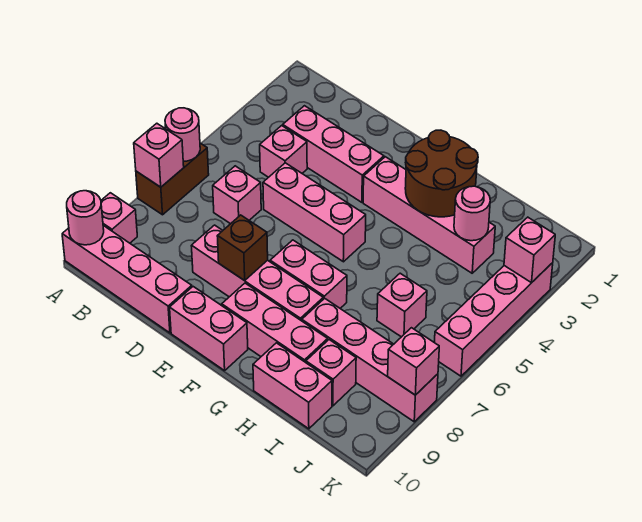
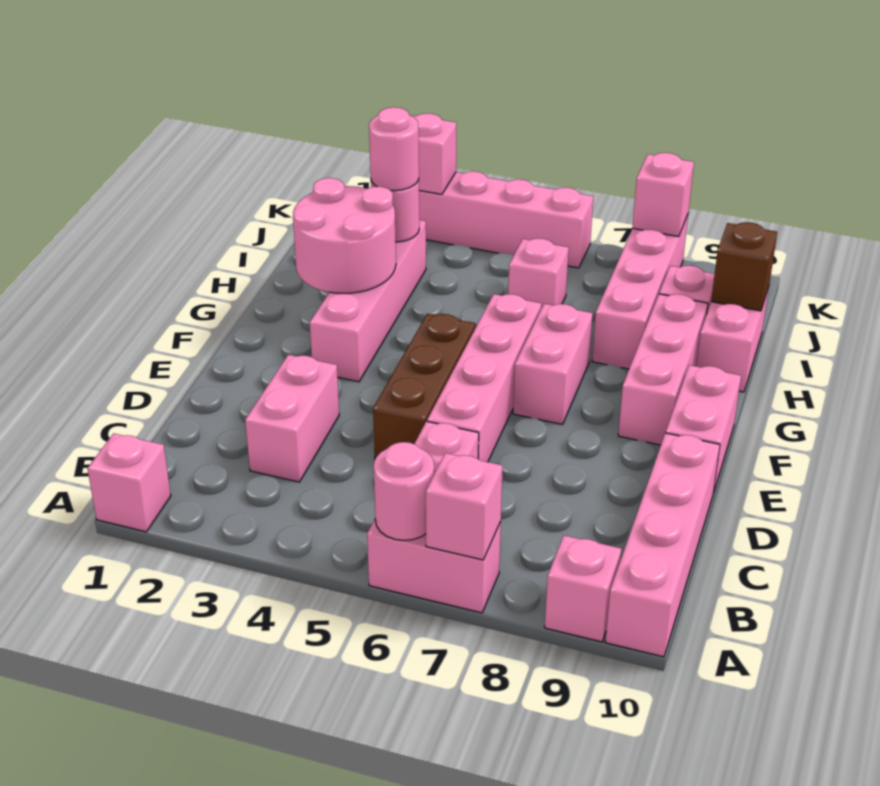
brown 1x2 brick [136,143,209,215] -> pink 1x2 brick [367,519,501,613]
pink 1x1 round brick [67,191,104,245] -> pink 1x1 round brick moved to [369,107,419,191]
pink 1x3 brick [283,106,384,202] -> pink 1x2 brick [245,355,339,482]
pink 1x1 brick [260,126,307,177] -> pink 1x1 brick moved to [87,433,171,532]
pink 1x3 brick [263,163,366,262] -> brown 1x3 brick [373,314,475,458]
pink 1x4 brick [191,225,323,321] -> pink 1x4 brick moved to [427,294,541,462]
brown 1x1 brick [217,215,268,281] -> brown 1x1 brick moved to [711,222,777,311]
brown 2x2 round brick [405,130,478,217] -> pink 2x2 round brick [293,178,396,293]

